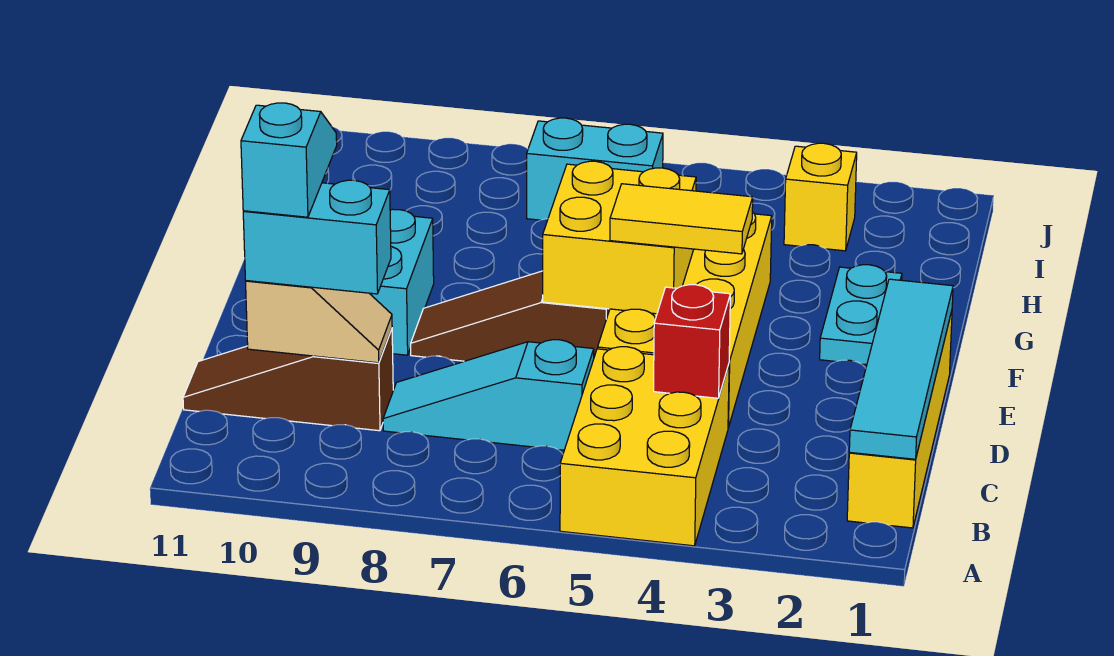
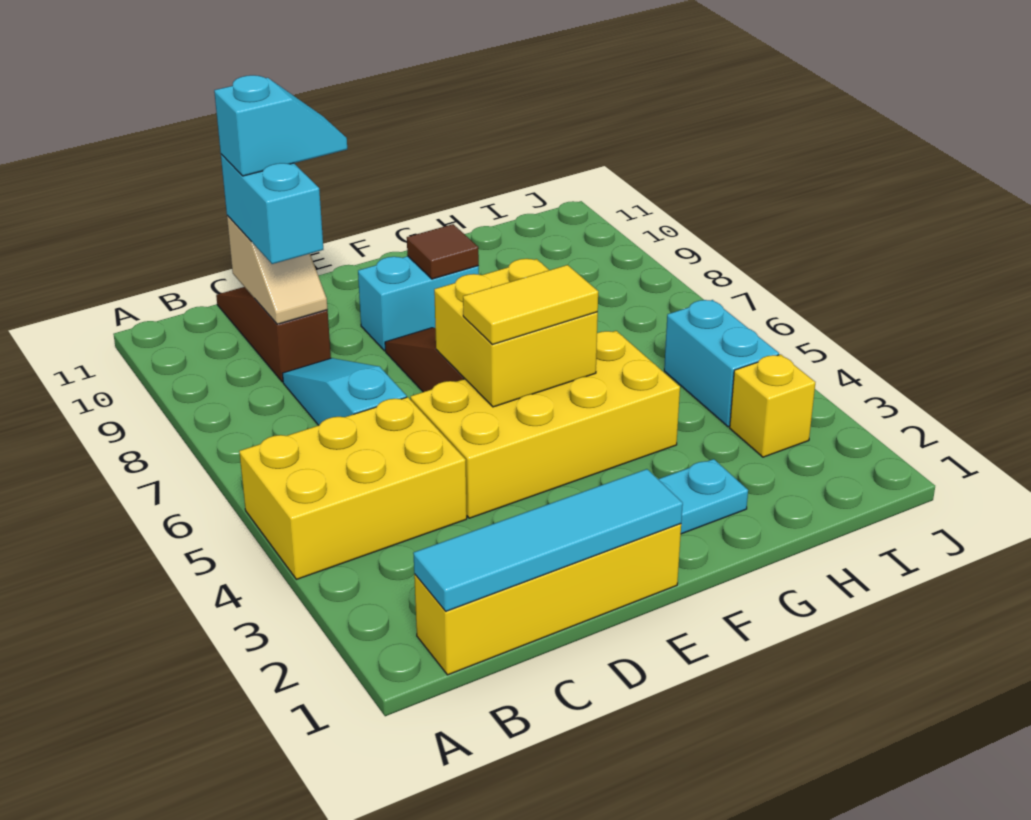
red 1x1 brick [654,285,730,398] -> none
yellow 1x2 tile [610,184,753,254] -> yellow 1x2 tile turned to [463,265,598,345]
none -> brown 1x1 tile [407,224,479,279]
cyan 1x2 brick [527,118,663,220] -> cyan 1x2 brick moved to [664,300,779,427]

